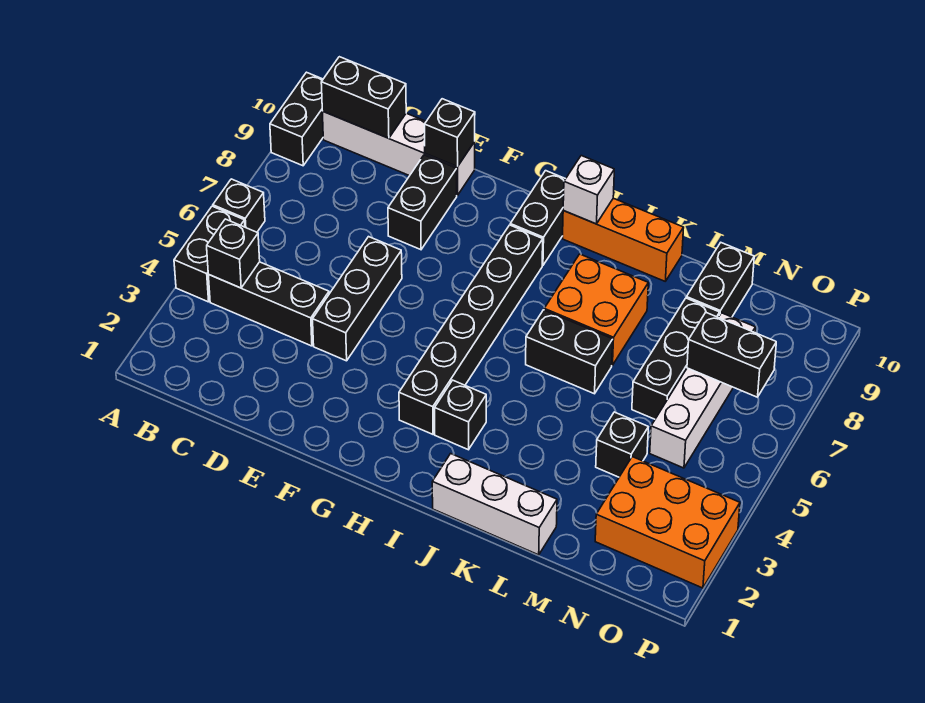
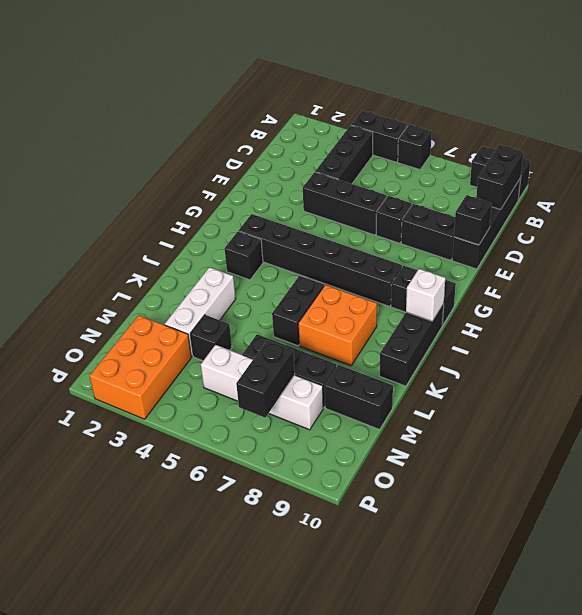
black 1x1 brick [207,219,260,288] -> black 1x1 brick moved to [376,196,412,243]
white 1x4 brick [322,111,475,195] -> black 1x4 brick [452,178,521,269]
orange 1x3 brick [563,198,684,281] -> black 1x3 brick [380,303,444,386]
white 1x3 brick [432,454,557,555] -> white 1x3 brick moved to [165,267,235,356]

